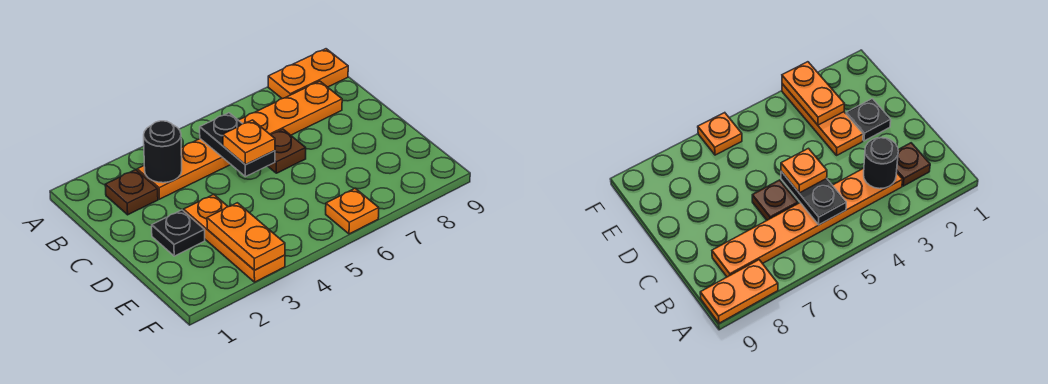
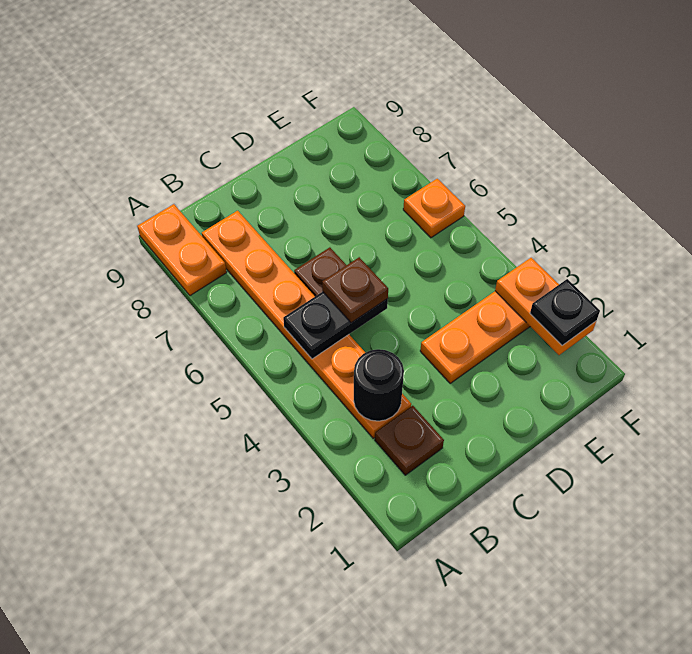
orange 1x1 plate [223,120,275,165] -> brown 1x1 plate [322,257,388,323]
black 1x1 plate [152,210,205,256] -> black 1x1 plate moved to [530,279,600,345]
orange 1x2 plate [207,203,285,270] -> orange 1x2 plate turned to [495,258,596,355]

